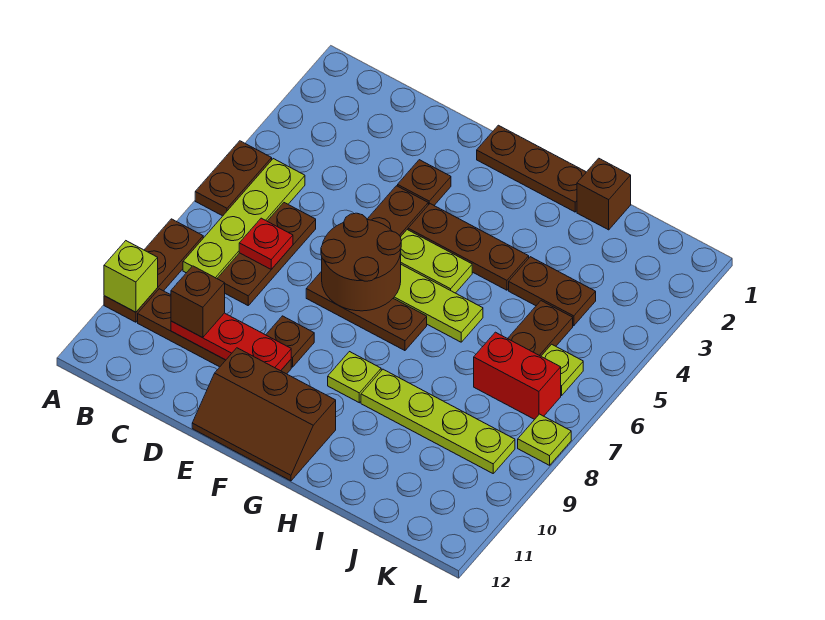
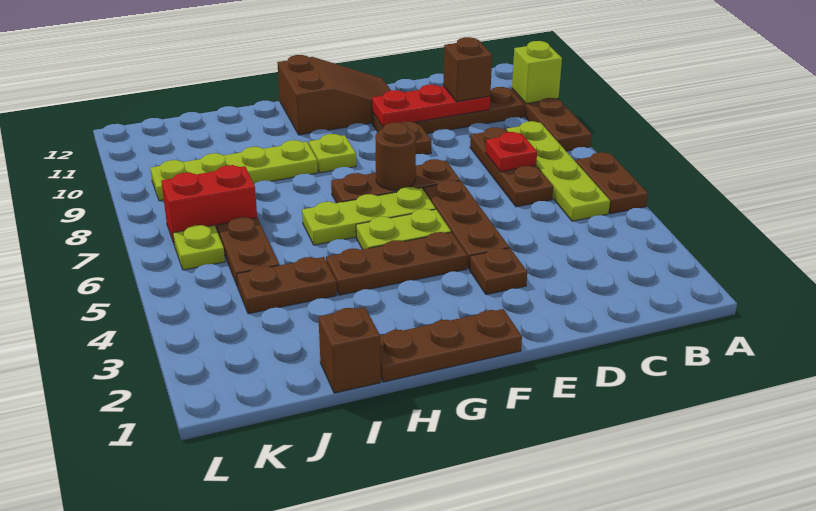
brown 2x2 round brick [321,213,401,311] -> brown 1x1 round brick [375,122,416,190]
brown 2x3 slope [192,348,336,481] -> brown 2x3 slope turned to [277,55,391,135]
lime 1x1 plate [518,414,571,465] -> none

